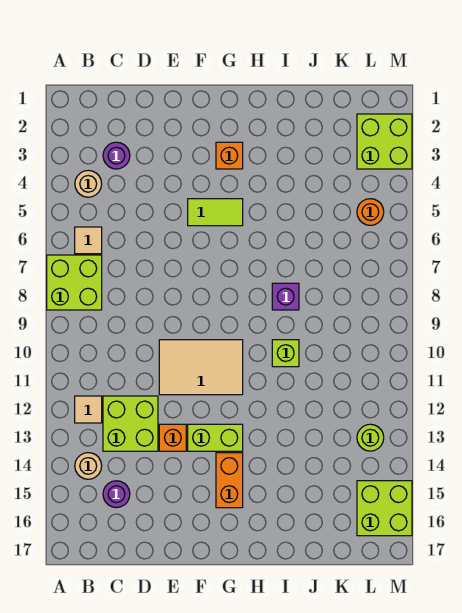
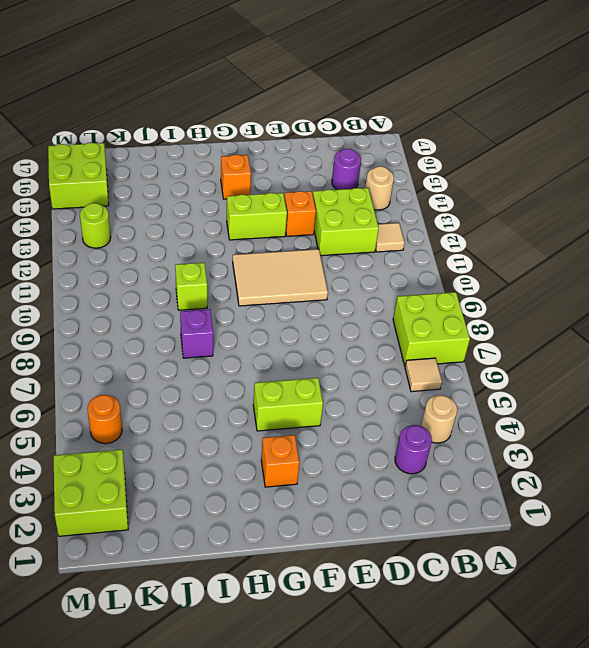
lime 1x2 tile [188,199,243,226] -> lime 1x2 brick [253,378,323,431]
orange 1x2 brick [216,453,243,508] -> orange 1x1 brick [221,154,251,199]

